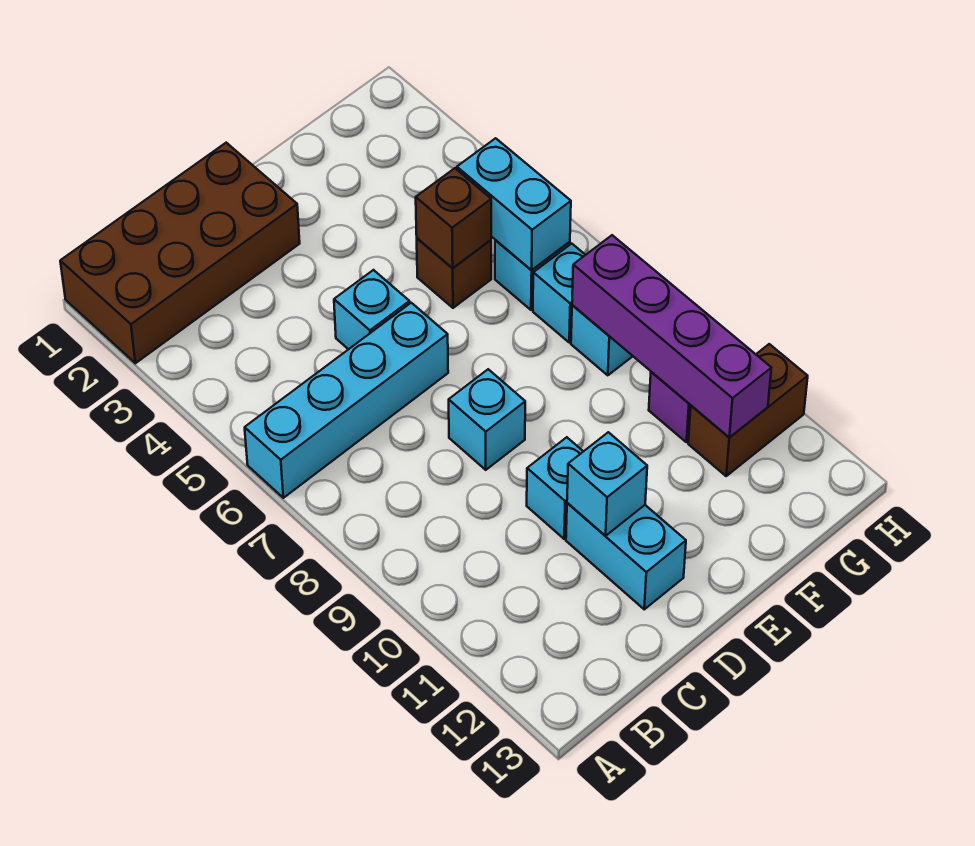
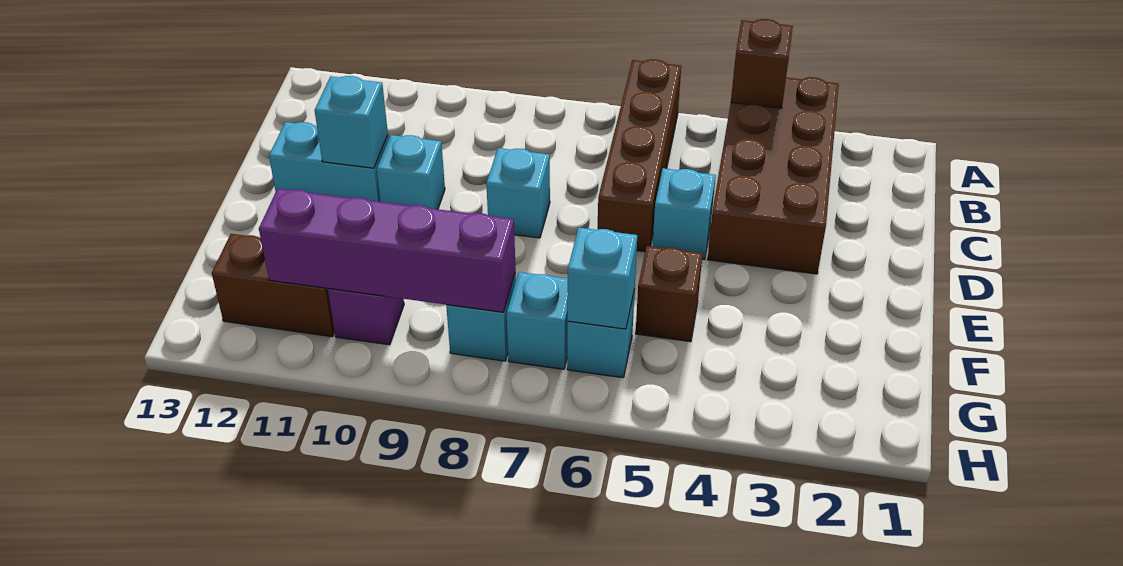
brown 2x4 brick [60,143,300,363] -> brown 2x4 brick moved to [708,77,839,274]
cyan 1x4 brick [245,303,448,498] -> brown 1x4 brick [598,59,681,252]
brown 1x1 brick [416,168,491,268] -> brown 1x1 brick moved to [731,19,793,108]
cyan 1x2 brick [457,138,571,270] -> cyan 1x1 brick [567,228,637,329]
brown 1x2 brick [688,344,808,476] -> brown 1x2 brick turned to [212,234,335,337]

